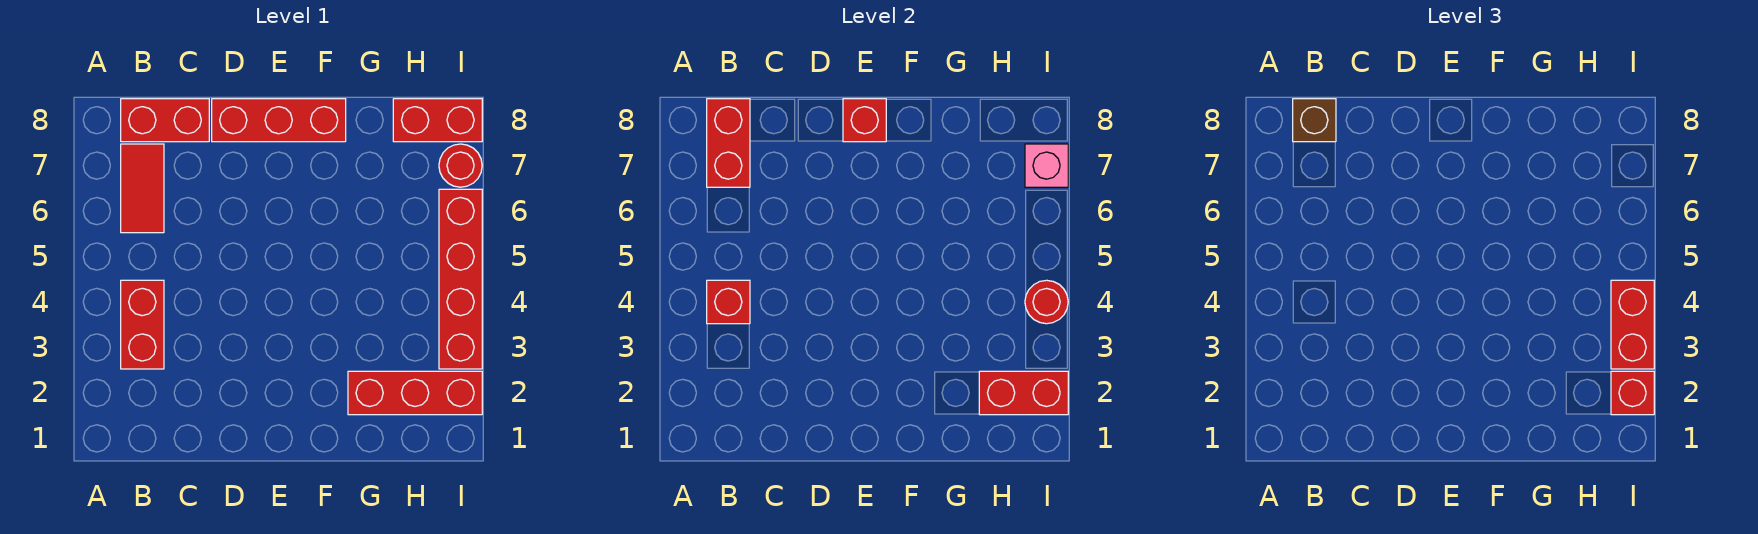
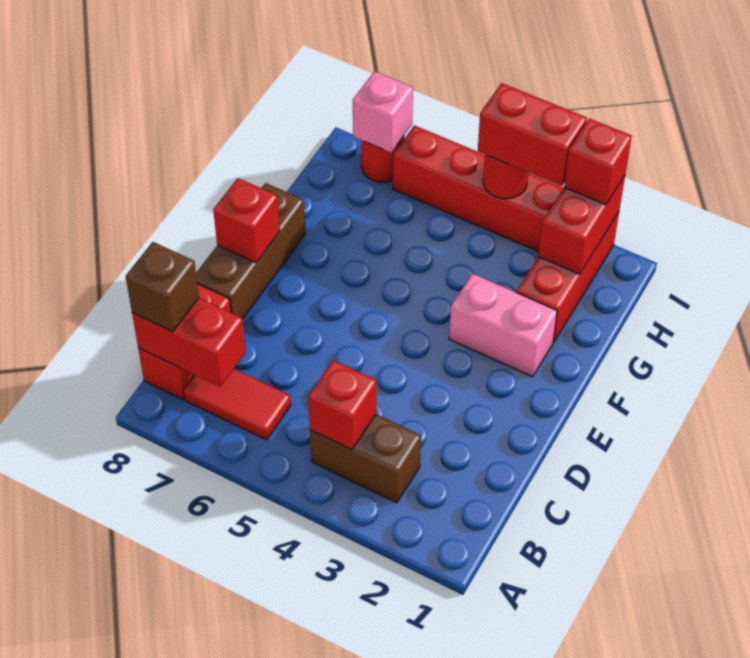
red 1x2 brick [121,280,164,369] -> brown 1x2 brick [310,414,421,503]
red 1x3 brick [212,99,346,142] -> brown 1x3 brick [196,183,305,319]
none -> pink 1x2 brick [449,274,557,377]
red 1x2 brick [393,99,482,142] -> none

